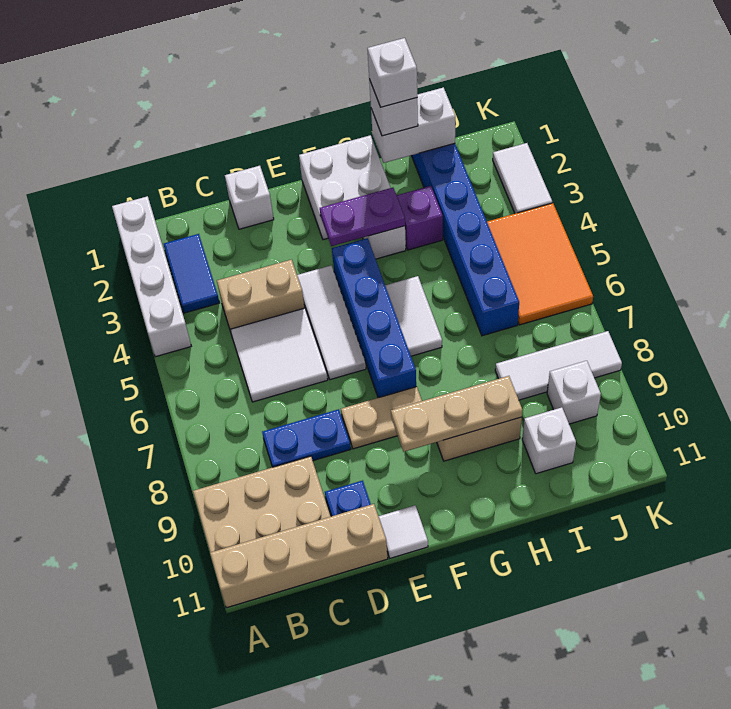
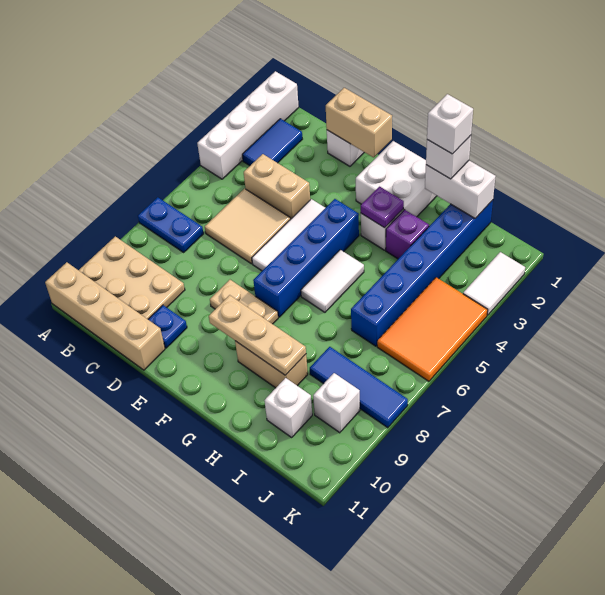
white 2x2 tile [230,308,328,402] -> tan 2x2 tile [205,189,291,264]
blue 1x2 plate [262,409,351,467] -> blue 1x2 plate moved to [138,197,204,252]
none -> tan 1x2 brick [326,88,392,157]
white 1x1 tile [378,506,428,558] -> none
purple 1x2 plate [320,188,405,246] -> purple 1x1 plate [361,187,404,228]
white 1x3 tile [495,331,622,400] -> blue 1x3 tile [310,347,408,428]

